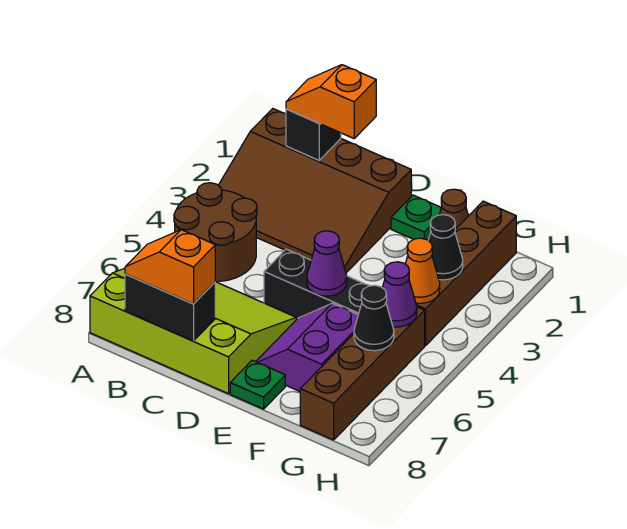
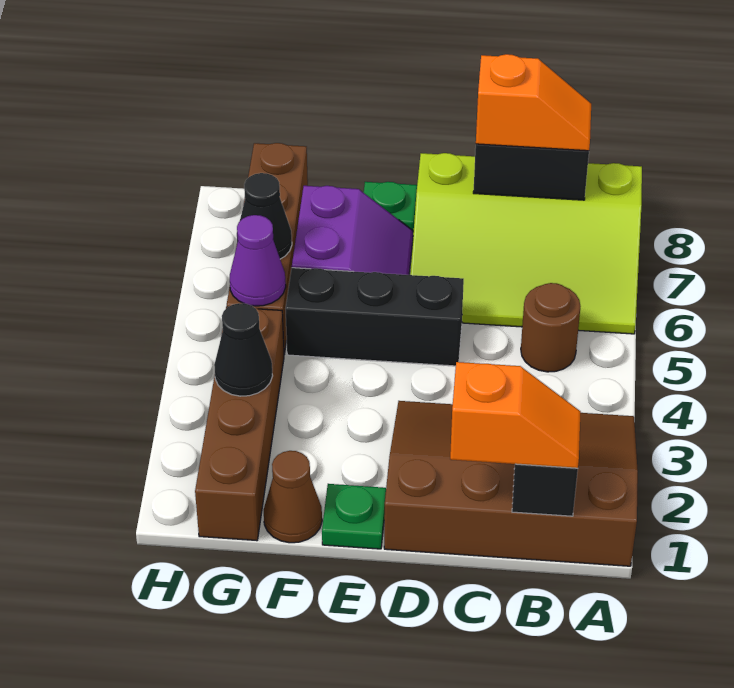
brown 2x2 round brick [174,183,257,282] -> brown 1x1 round brick [521,283,581,372]
purple 1x1 cone [307,231,347,296] -> none
orange 1x1 cone [405,238,440,303] -> none

